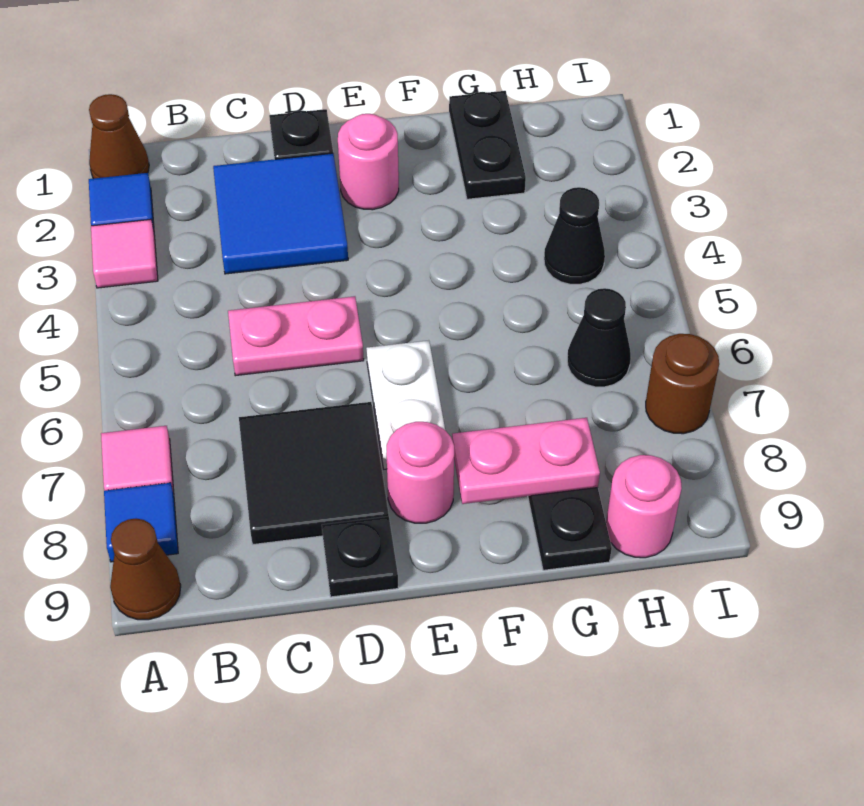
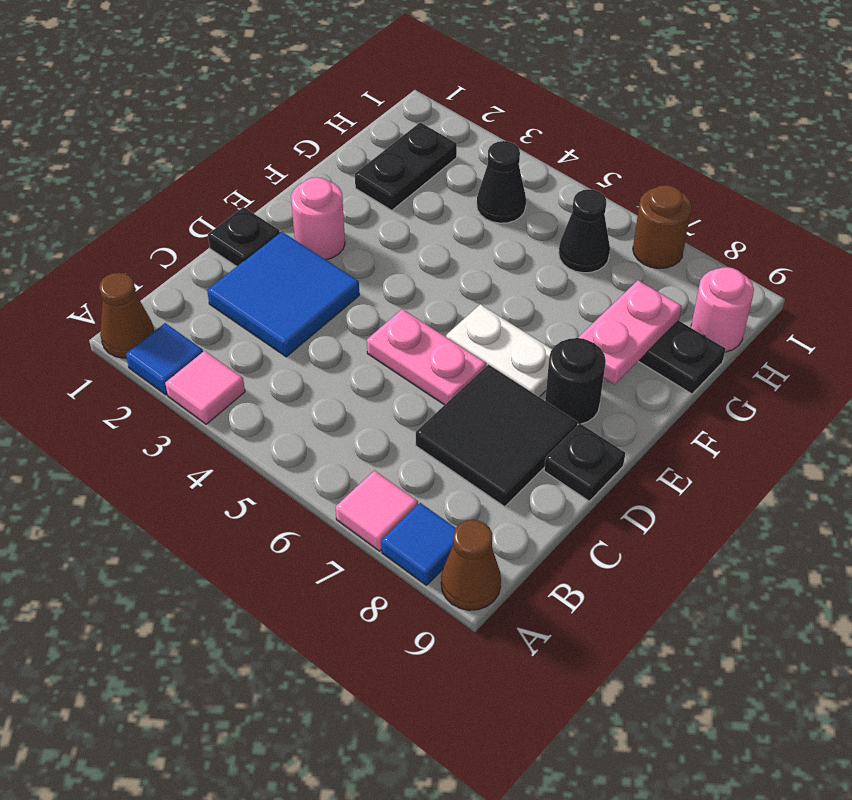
pink 1x2 plate [228,296,364,376] -> pink 1x2 plate turned to [367,309,486,405]
pink 1x1 round brick [386,422,454,523] -> black 1x1 round brick [545,338,606,424]
black 1x2 plate [449,91,526,199] -> black 1x2 plate turned to [355,122,457,210]

